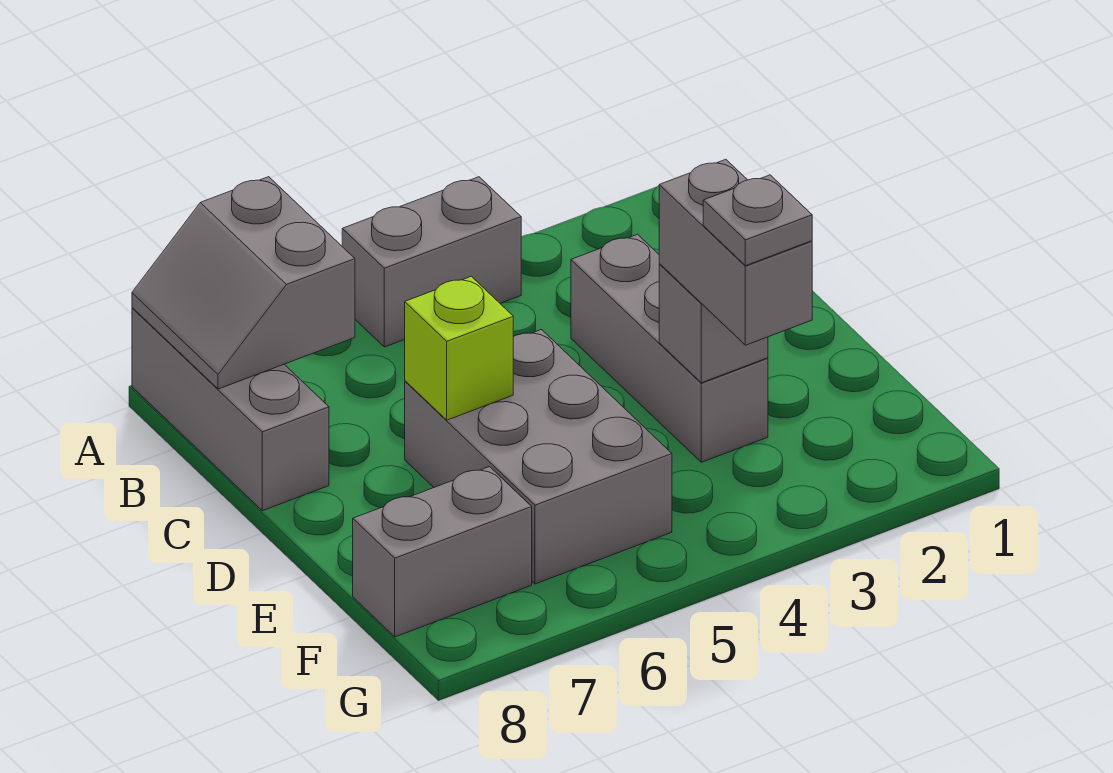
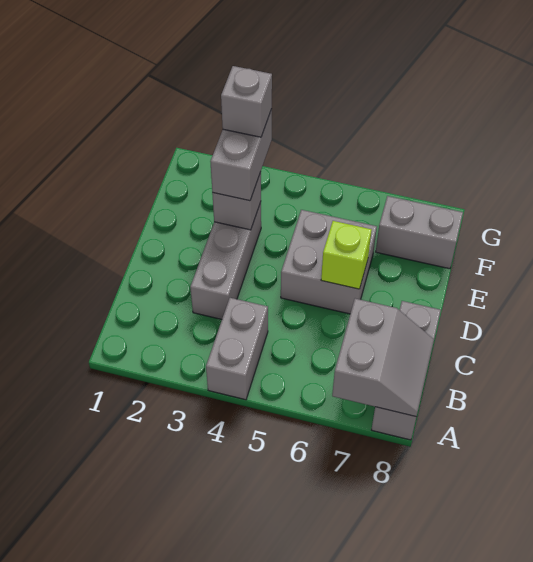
grey 1x2 brick [342,177,521,347] -> grey 1x2 brick turned to [206,298,268,400]
grey 2x3 brick [405,330,672,584] -> grey 2x2 brick [281,210,377,314]
grey 1x1 plate [703,175,812,266] -> grey 1x1 brick [221,66,272,137]

